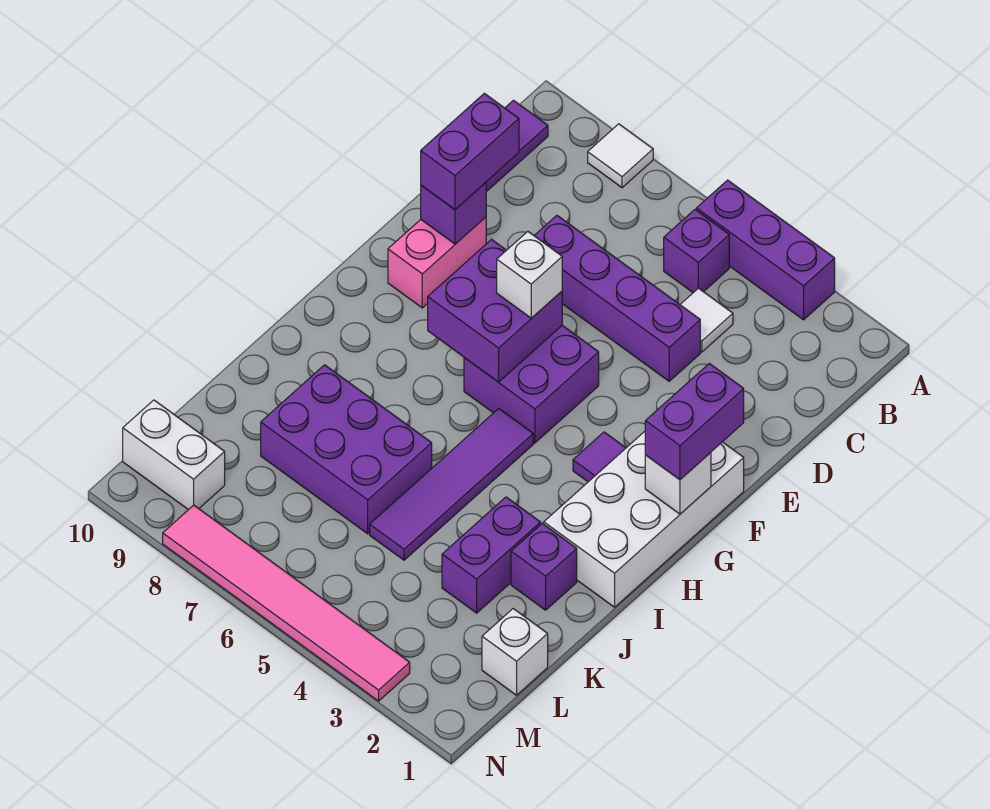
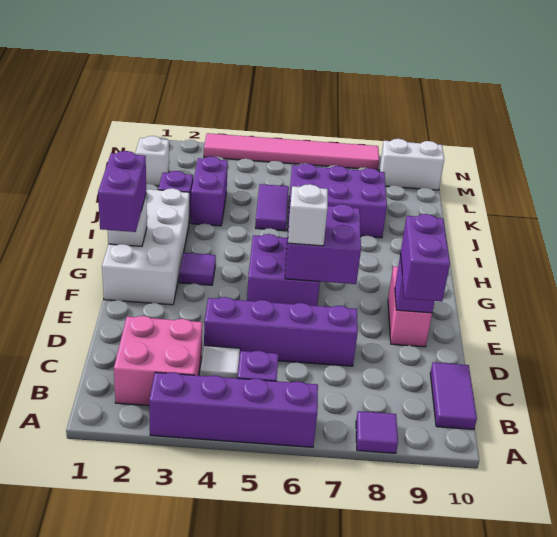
purple 1x3 brick [696,180,835,320] -> purple 1x4 brick [149,372,318,447]
white 1x1 tile [588,124,653,188] -> purple 1x1 tile [356,411,398,453]
none -> pink 2x2 brick [114,316,202,406]
purple 1x4 tile [370,409,533,560] -> purple 1x2 tile [255,184,289,231]

